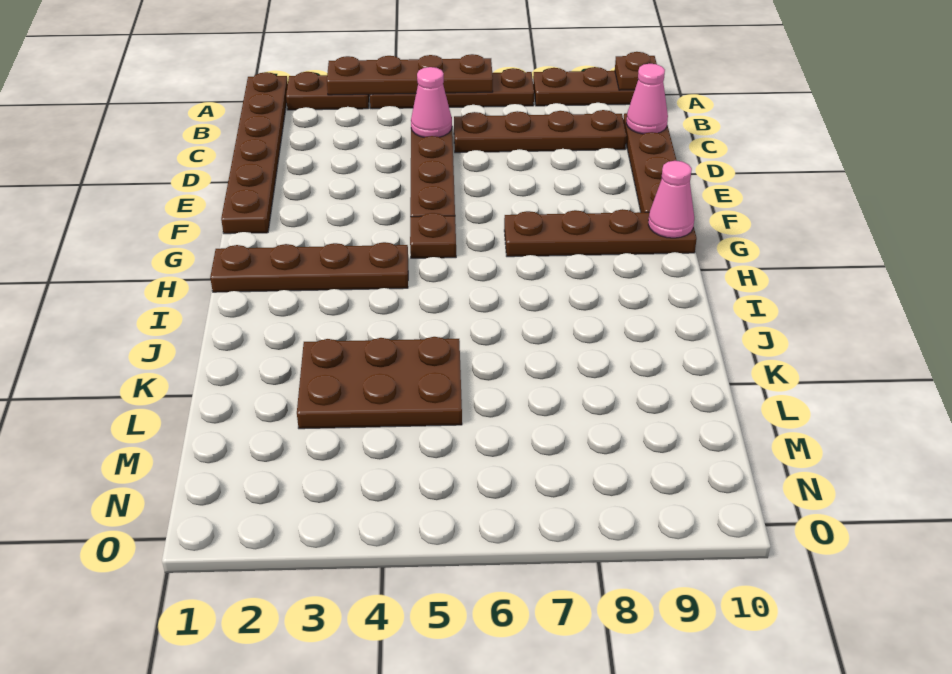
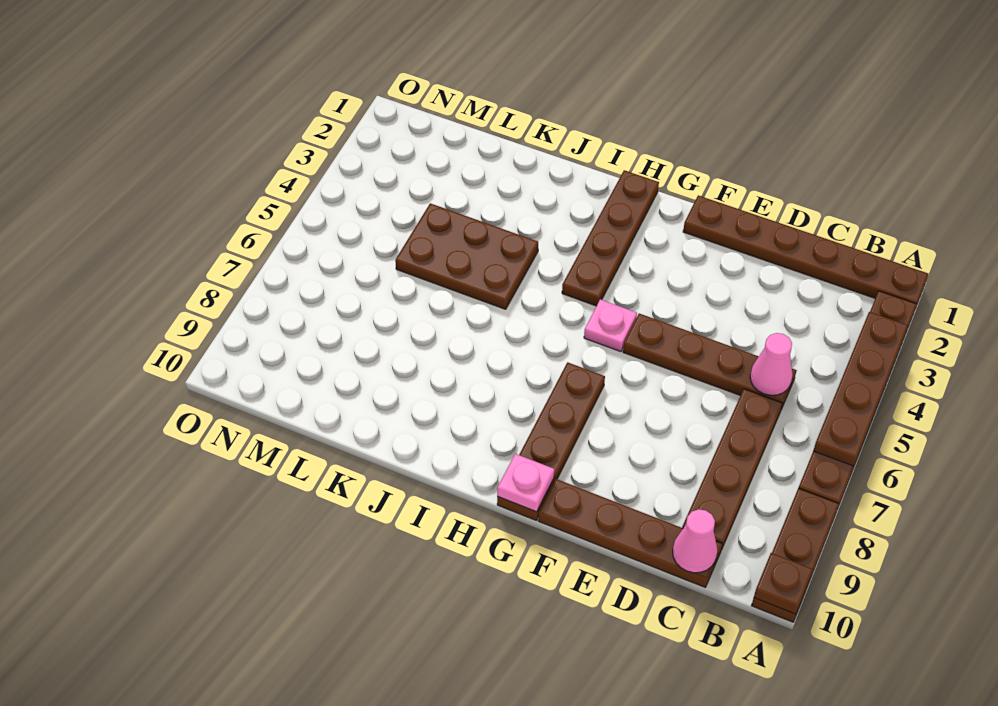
brown 1x1 plate [410,213,456,258] -> pink 1x1 plate [584,299,637,352]
pink 1x1 cone [648,161,694,238] -> pink 1x1 plate [497,454,554,512]
brown 2x3 plate [297,337,462,429] -> brown 2x3 plate turned to [395,203,538,309]

